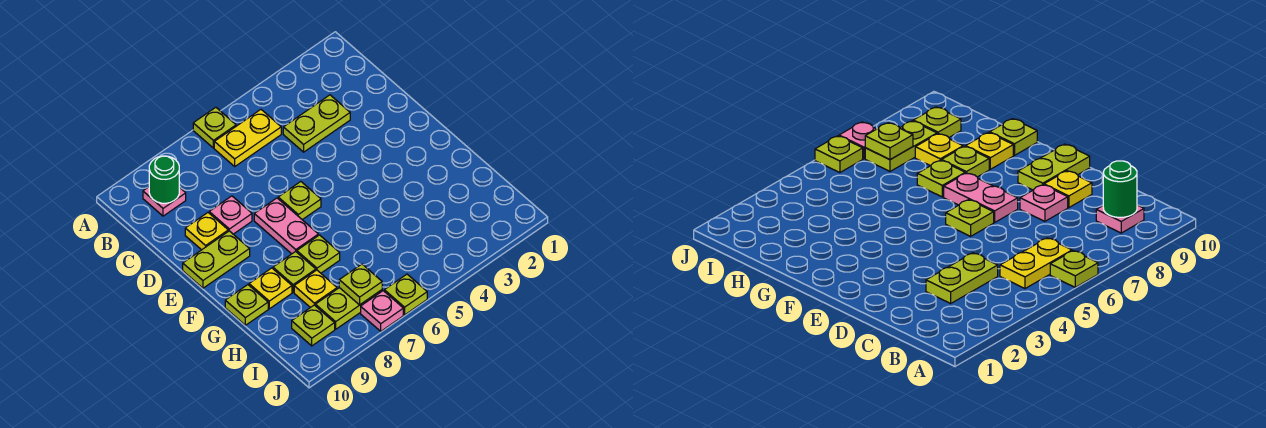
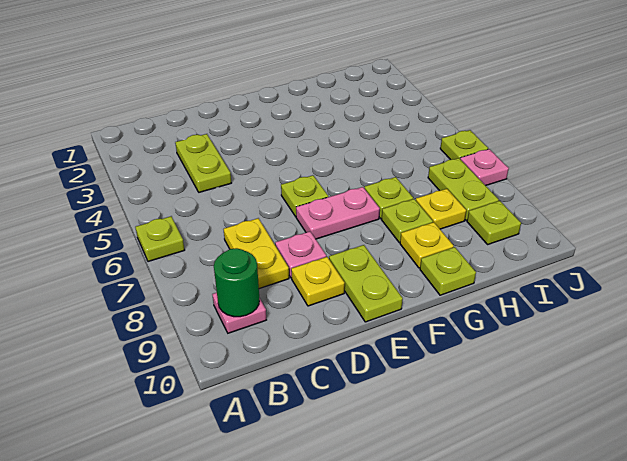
yellow 1x2 plate [214,110,281,166] -> yellow 1x2 plate moved to [223,218,289,289]
lime 1x1 plate [339,264,382,305] -> none

